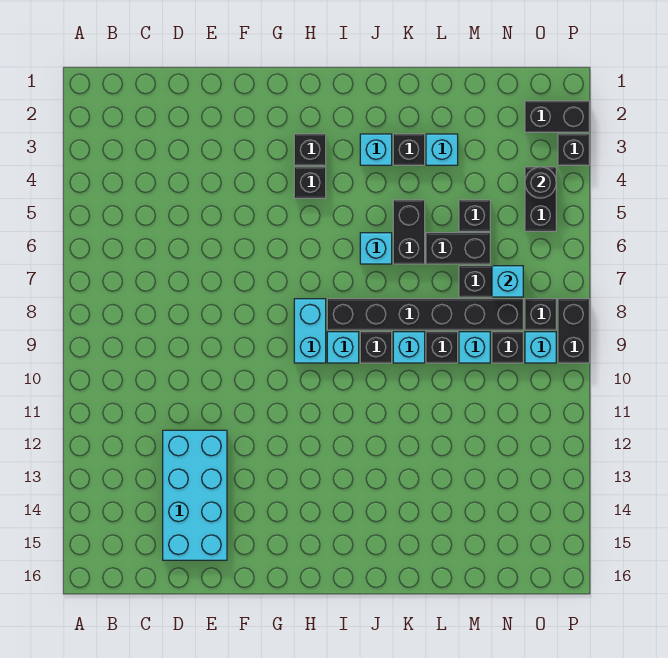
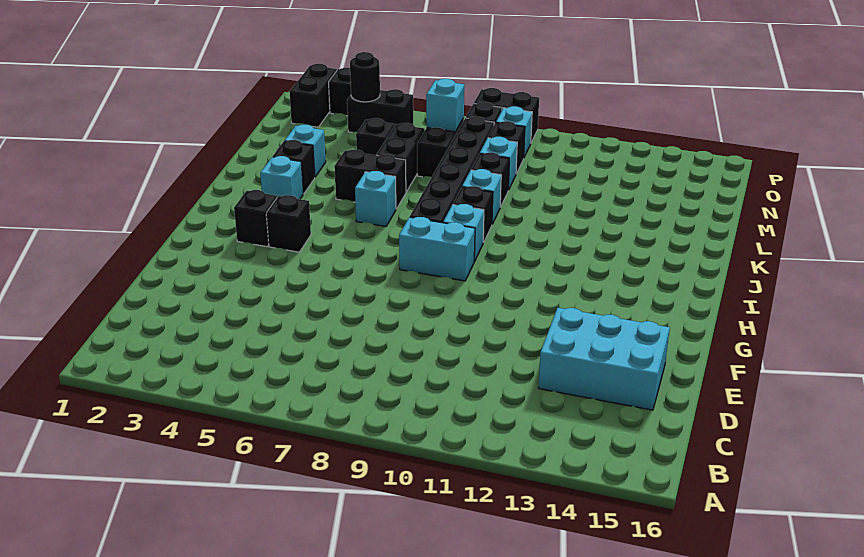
cyan 2x4 brick [163,430,227,560] -> cyan 2x3 brick [538,308,670,410]

